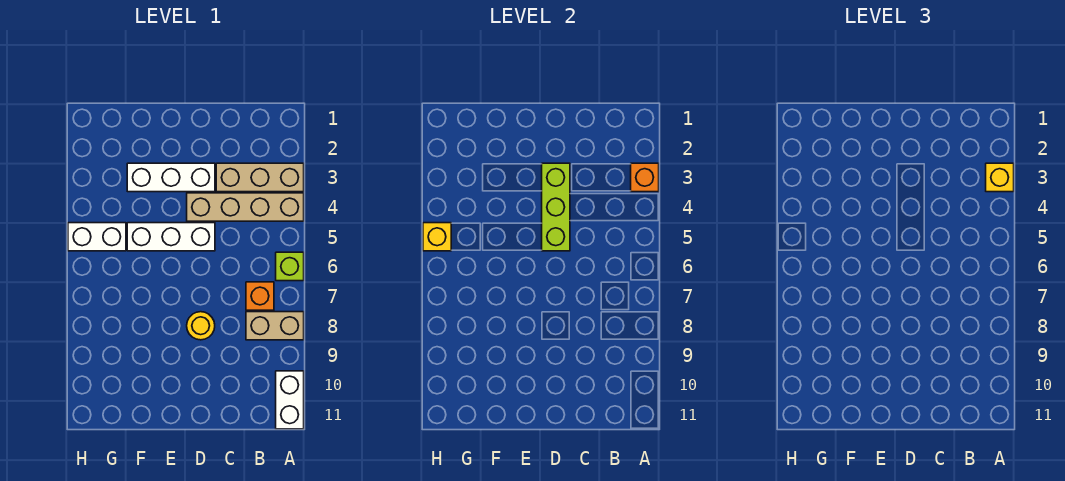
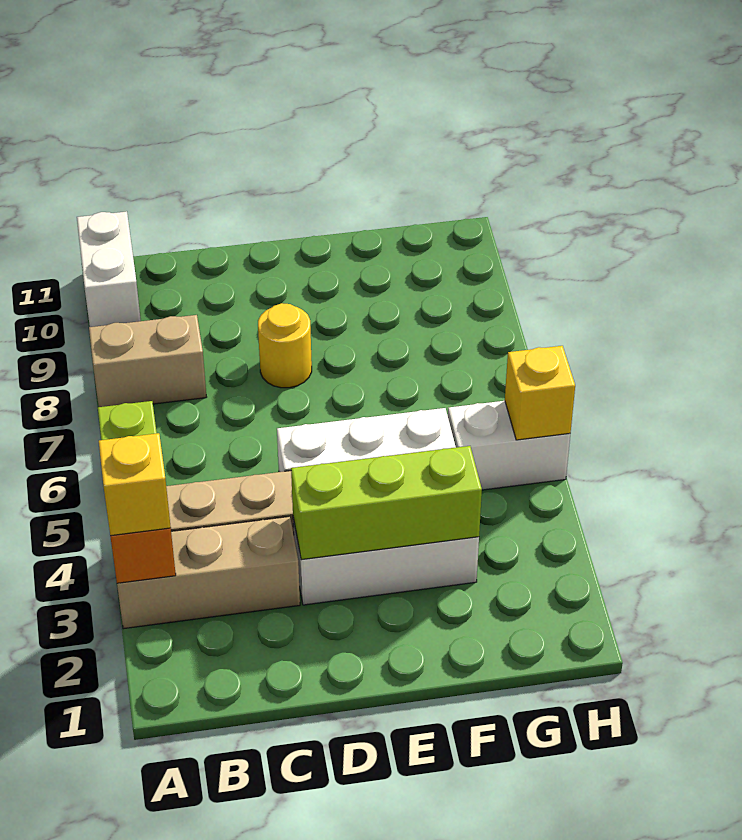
orange 1x1 brick [246,282,274,310] -> none
lime 1x3 brick [542,163,570,251] -> lime 1x3 brick turned to [291,446,482,560]

